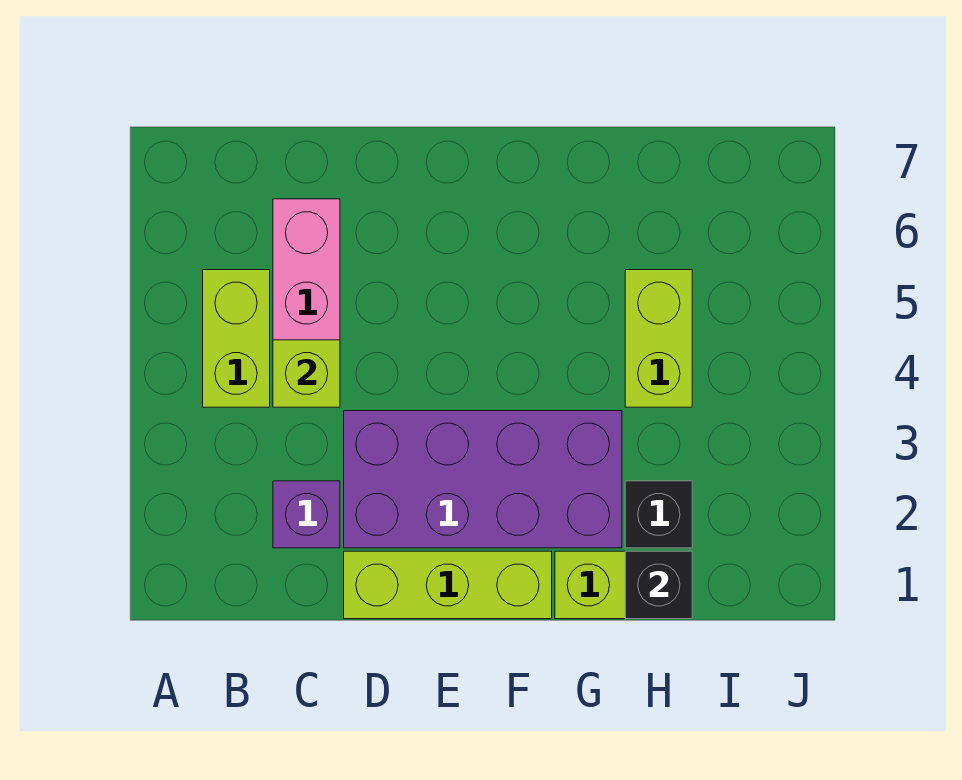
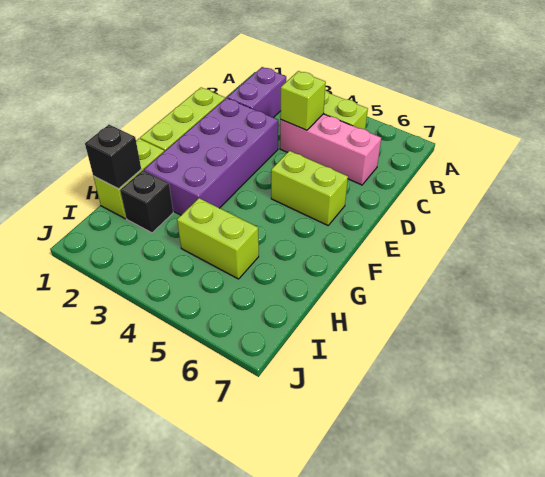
purple 1x1 brick [273,481,340,548] -> purple 1x2 brick [227,67,286,118]
none -> lime 1x2 brick [271,151,348,225]

